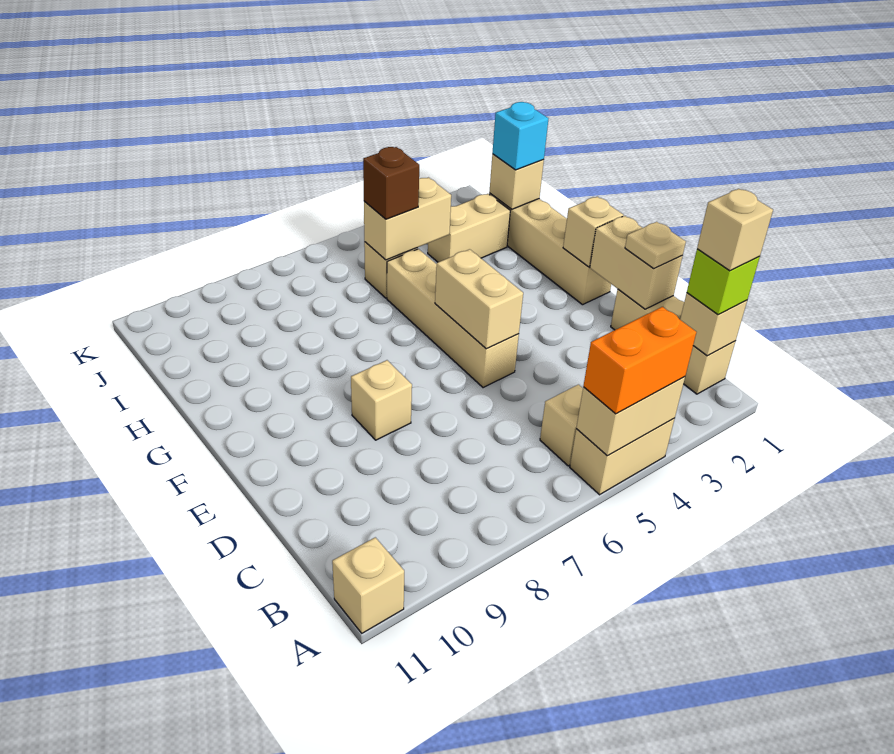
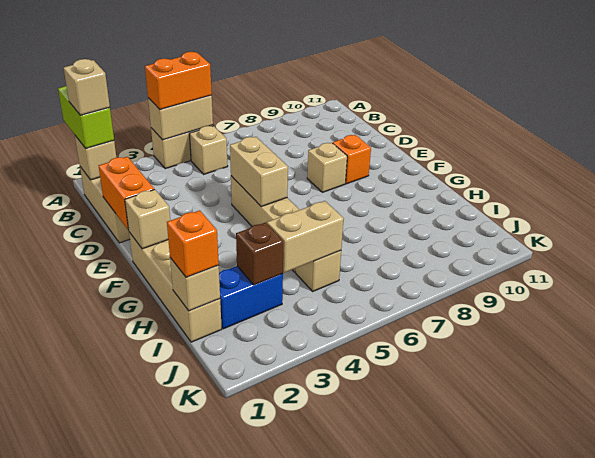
tan 1x1 brick [332,537,404,633] -> none
lime 1x1 brick [687,249,760,314] -> lime 1x2 brick [58,86,114,149]
tan 1x2 brick [590,216,682,309] -> orange 1x2 brick [99,157,154,230]
tan 1x1 plate [625,222,686,269] -> none
none -> orange 1x1 brick [333,135,371,184]
cyan 1x1 brick [492,102,549,170] -> orange 1x1 brick [167,210,219,277]
tan 1x2 brick [428,194,510,262] -> blue 1x2 brick [219,266,283,329]
brown 1x1 brick [363,147,419,219] -> brown 1x1 brick moved to [236,222,283,285]

